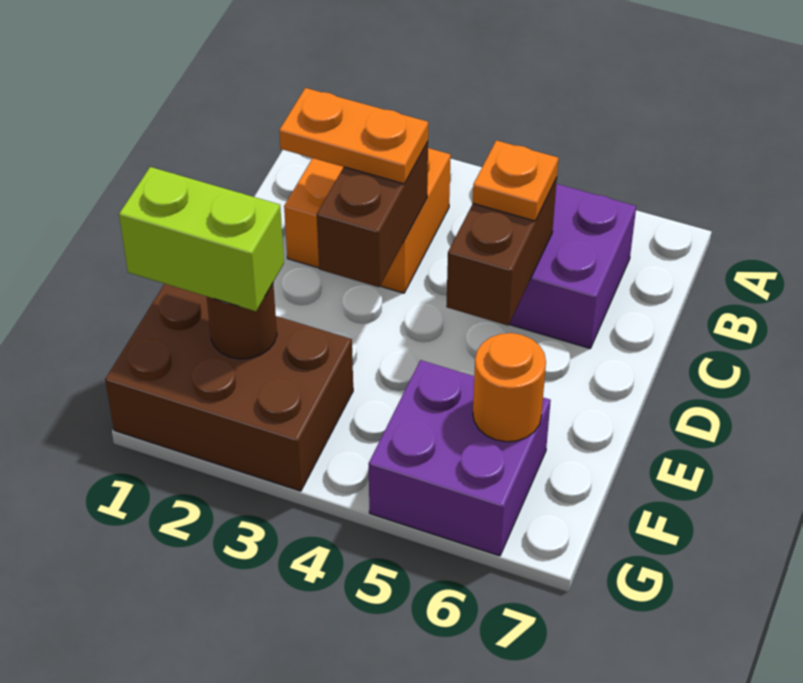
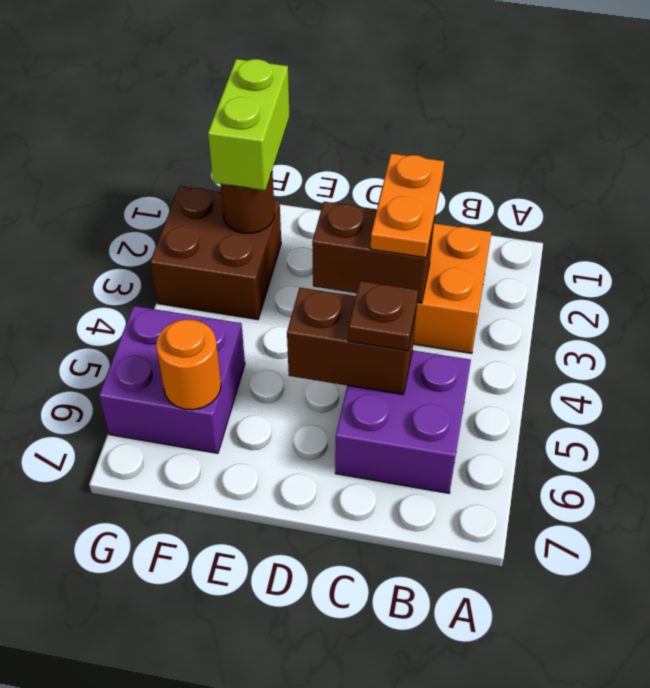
orange 1x1 plate [473,140,558,221] -> brown 1x1 plate [348,281,418,351]
brown 2x3 brick [105,284,353,491] -> brown 2x2 brick [150,186,281,320]

